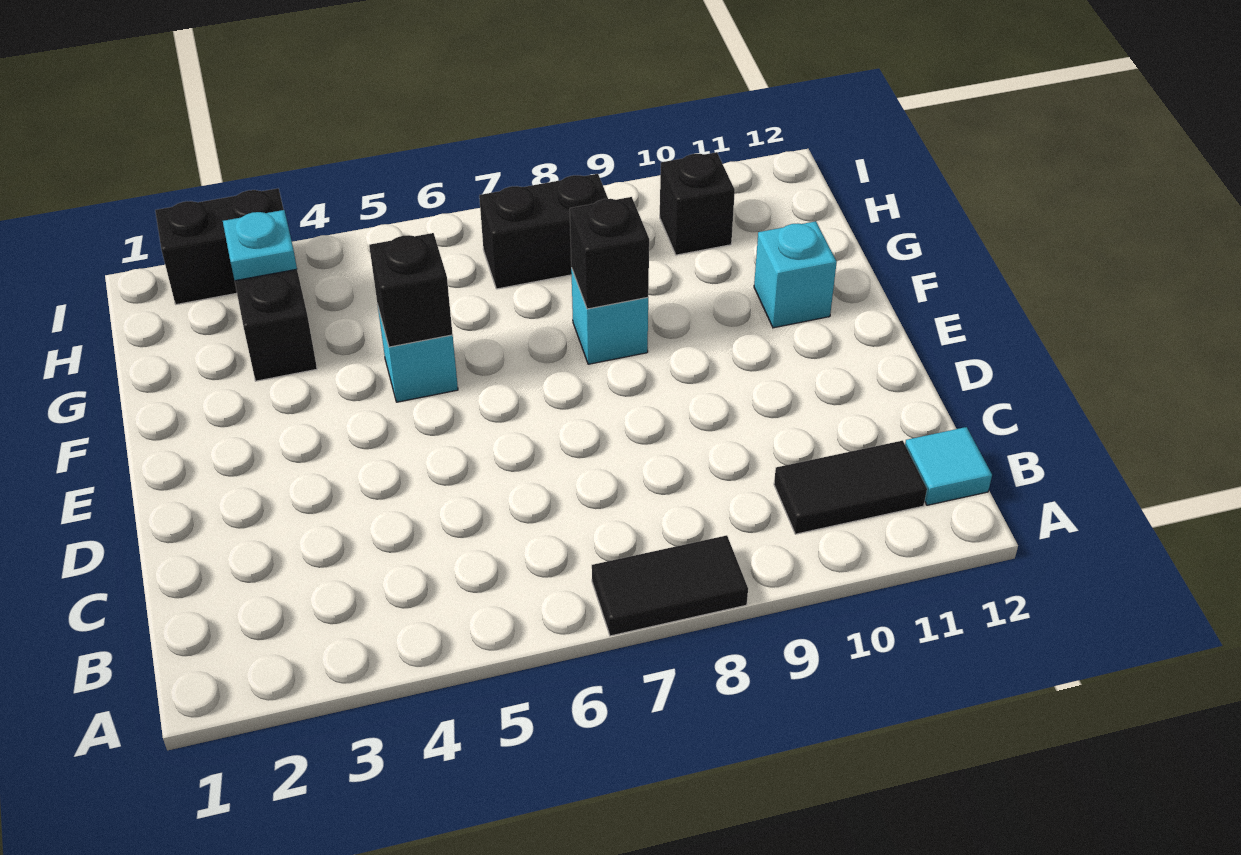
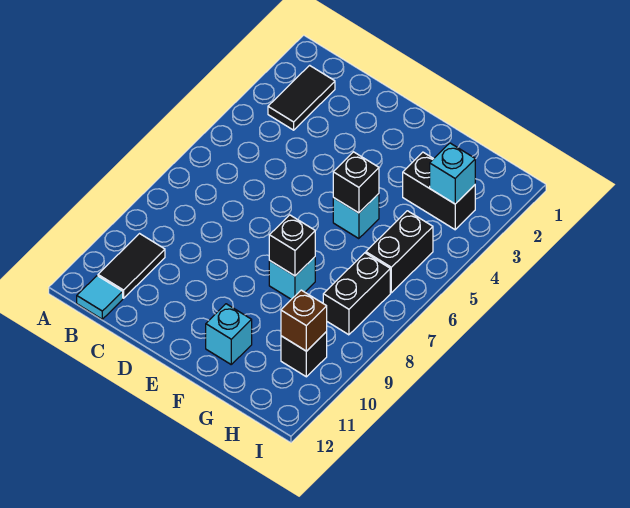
black 1x2 tile [592,535,748,636] -> black 1x2 tile moved to [268,65,335,130]
cyan 1x1 plate [223,210,297,281] -> cyan 1x1 brick [430,143,475,204]
none -> brown 1x1 brick [281,290,327,351]
black 1x2 brick [155,188,284,305] -> black 1x2 brick moved to [366,211,433,293]

